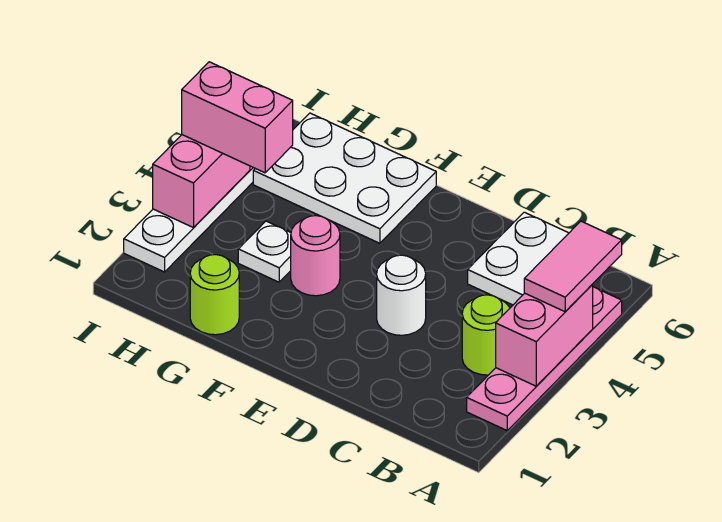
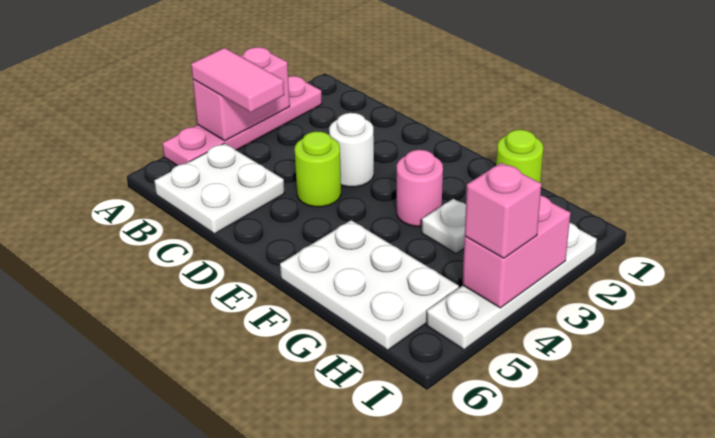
pink 1x2 tile [524,221,622,312] -> pink 1x2 tile turned to [191,48,284,112]
lime 1x1 round brick [462,295,510,375] -> lime 1x1 round brick moved to [295,131,341,207]
pink 1x2 brick [182,62,293,173] -> pink 1x1 brick [465,163,541,258]

